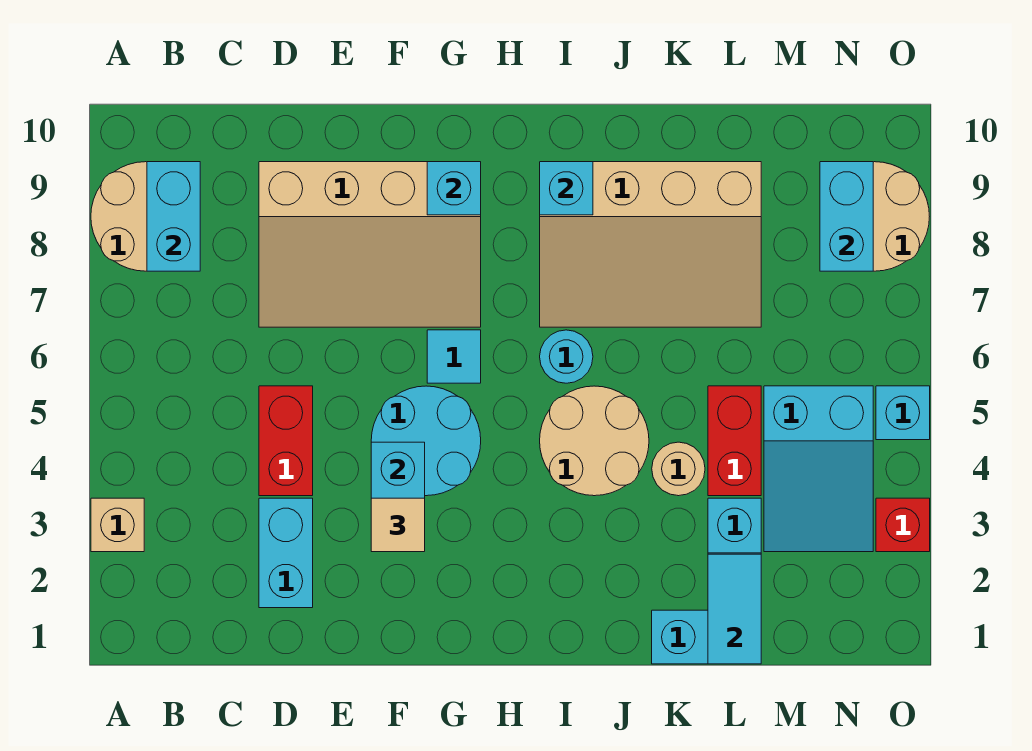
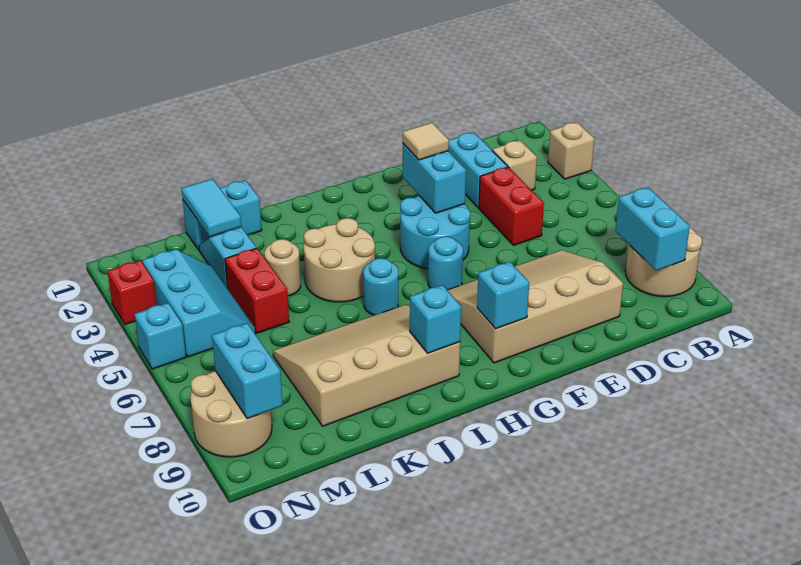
none -> tan 1x1 brick [492,140,537,190]
cyan 1x1 tile [427,330,481,383] -> cyan 1x1 round brick [428,237,463,290]
cyan 2x3 slope [764,386,873,552] -> cyan 2x3 slope turned to [142,249,255,357]

